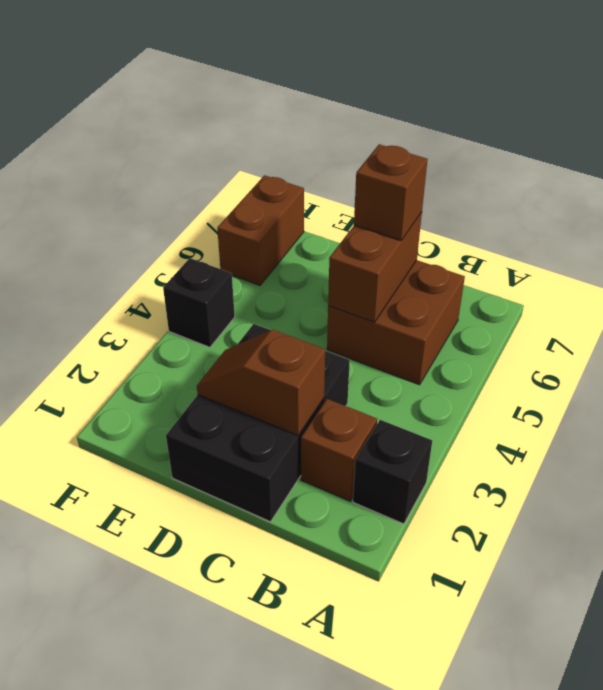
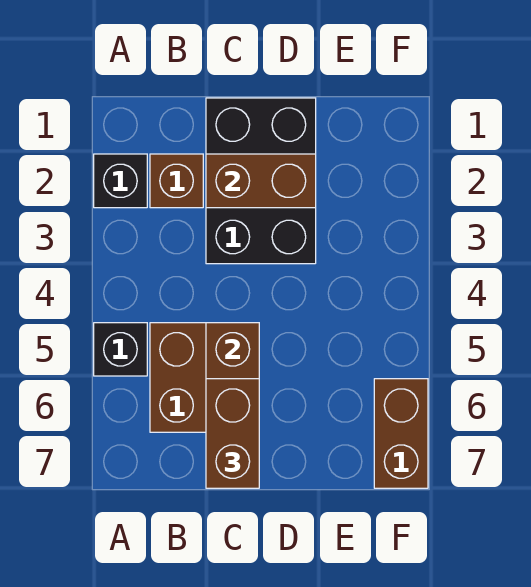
brown 1x2 slope [197,330,325,435] -> brown 1x2 brick [206,154,316,208]
brown 1x1 brick [354,144,428,240] -> brown 1x2 brick [206,379,259,488]
black 1x1 brick [163,258,235,347] -> black 1x1 brick moved to [94,323,147,376]

